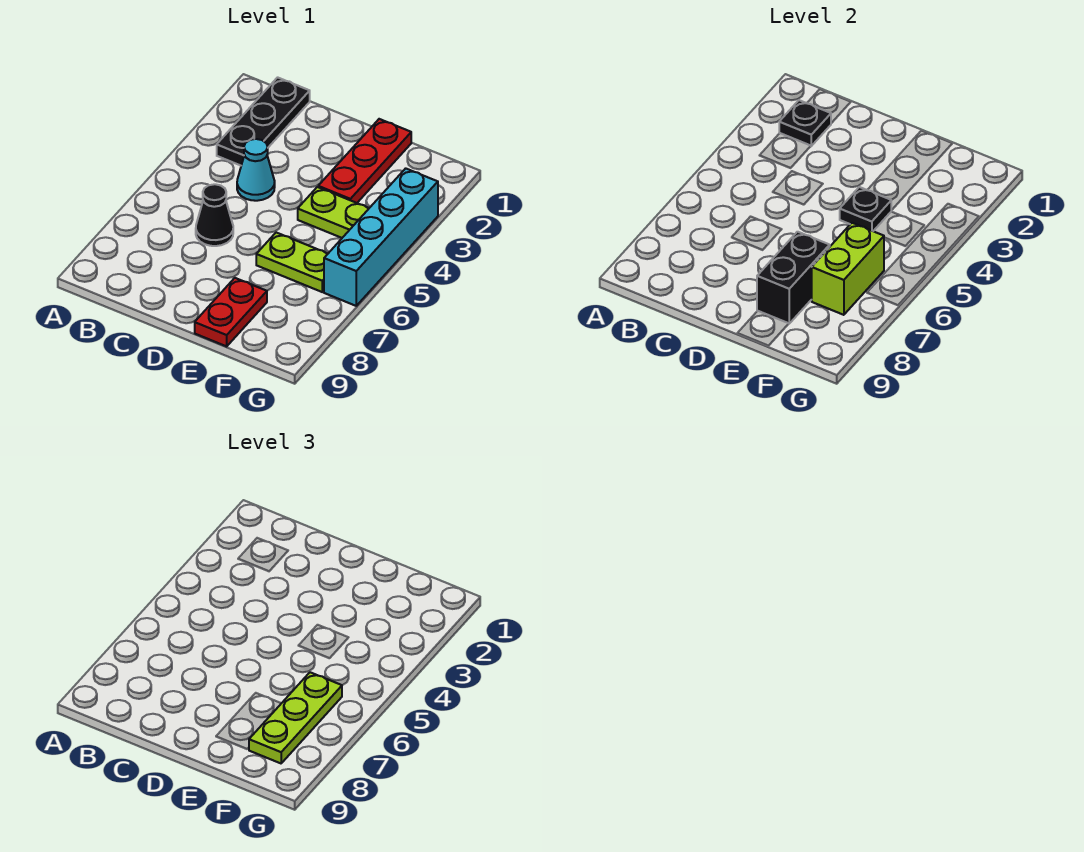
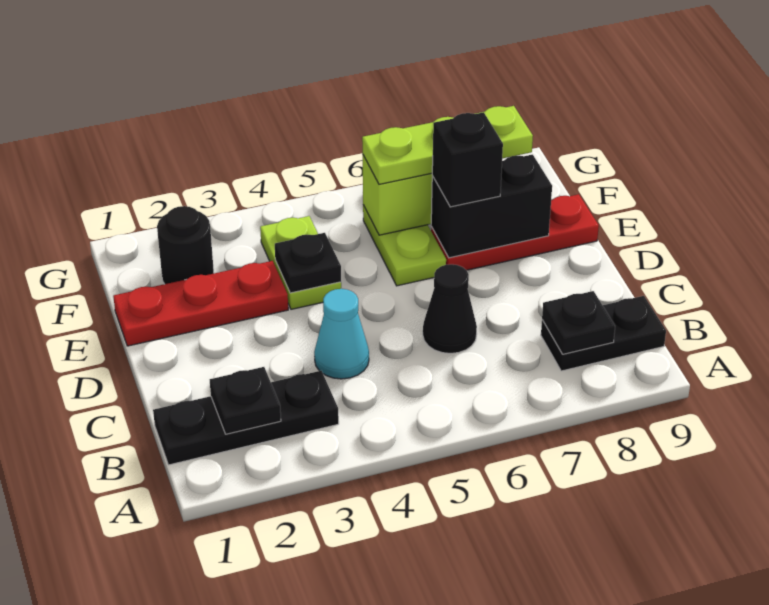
none -> black 1x2 plate [541,296,666,371]
none -> black 1x1 plate [542,291,615,354]
none -> black 1x1 brick [432,112,503,207]
red 1x2 plate [195,278,267,346] -> red 1x3 plate [431,194,599,270]
none -> black 1x1 round brick [157,206,214,284]
cyan 1x4 brick [324,168,438,306] -> none

